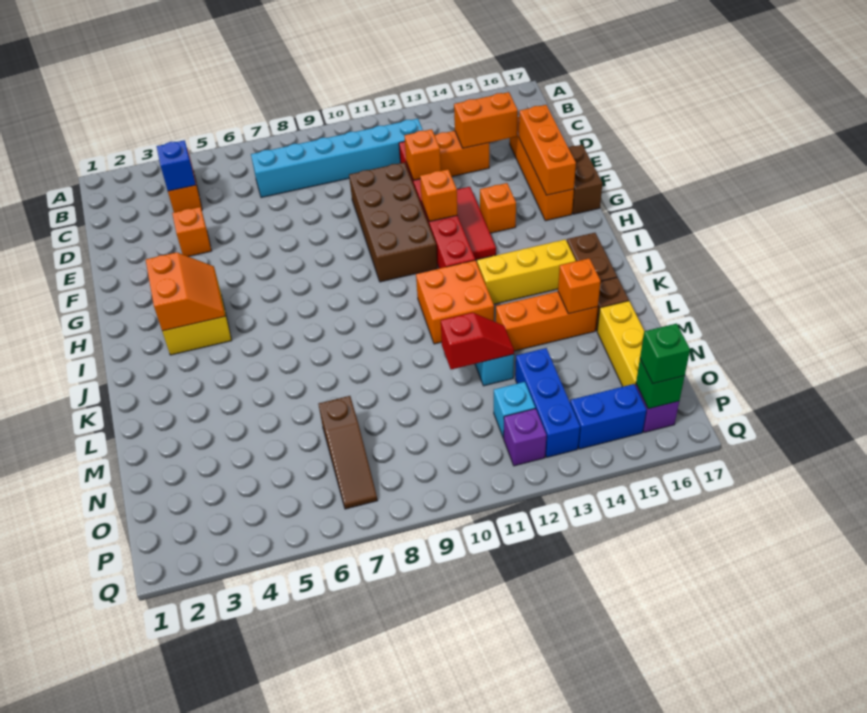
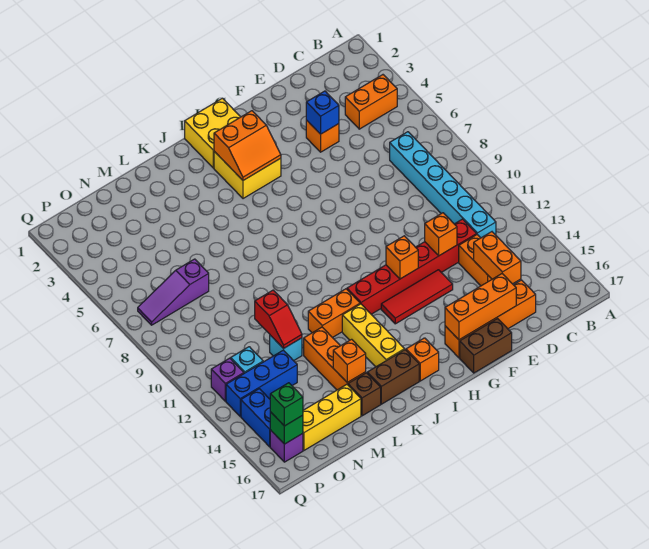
blue 1x1 brick [157,140,196,191] -> blue 1x1 brick moved to [306,91,339,134]
brown 2x4 brick [349,162,437,282] -> none
orange 1x1 brick [480,183,516,233] -> orange 1x1 brick moved to [406,338,439,381]
none -> yellow 2x2 brick [185,98,240,168]
orange 2x2 brick [416,260,494,344] -> orange 1x2 brick [308,289,360,338]
brown 1x3 slope [318,396,377,509] -> purple 1x3 slope [138,259,209,325]

